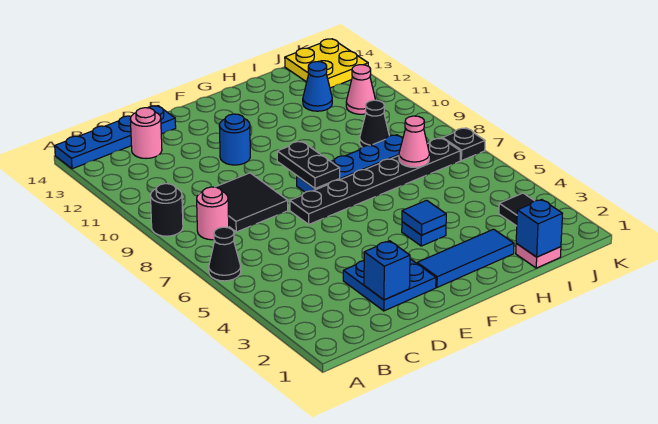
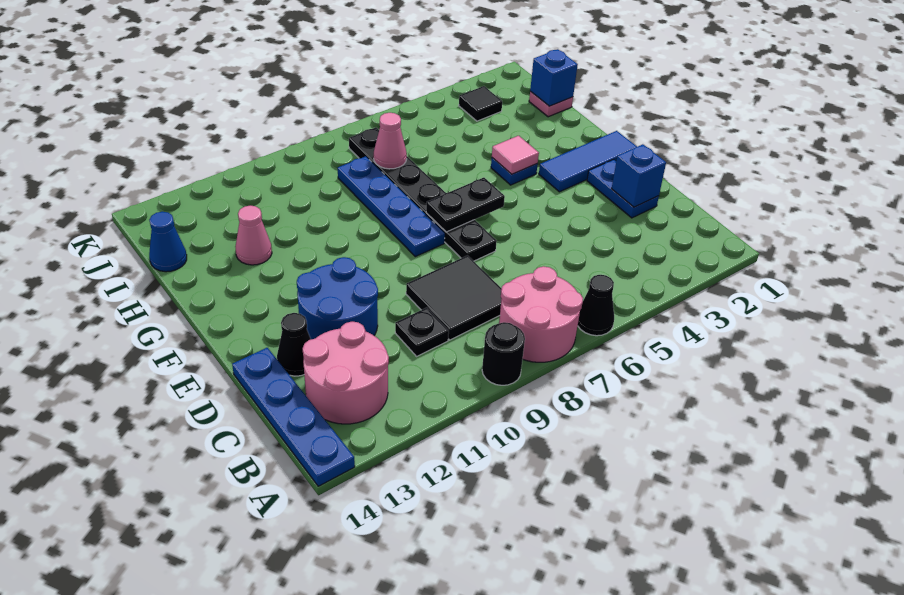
pink 1x1 round brick [197,187,229,240] -> pink 2x2 round brick [499,266,583,362]
pink 1x1 round brick [130,108,162,159] -> pink 2x2 round brick [303,322,389,424]
blue 2x2 plate [343,259,436,311] -> blue 1x2 plate [587,160,659,218]
blue 1x1 round brick [219,114,250,165] -> blue 2x2 round brick [297,257,378,339]
blue 1x3 tile [417,229,514,287] -> blue 1x3 tile turned to [539,131,637,192]
black 1x2 plate [277,141,340,189] -> black 1x2 plate moved to [426,178,505,232]
blue 1x1 tile [402,200,446,235] -> pink 1x1 tile [492,136,539,174]
black 1x1 cone [360,100,389,147] -> black 1x1 cone moved to [277,313,311,376]
blue 1x1 cone [303,62,332,111] -> blue 1x1 cone moved to [149,212,187,272]
pink 1x1 cone [346,65,375,114] -> pink 1x1 cone moved to [235,206,272,265]
yellow 2x2 plate [285,39,368,88] -> none
black 1x1 plate [443,128,485,161] -> black 1x1 plate moved to [395,308,449,356]

